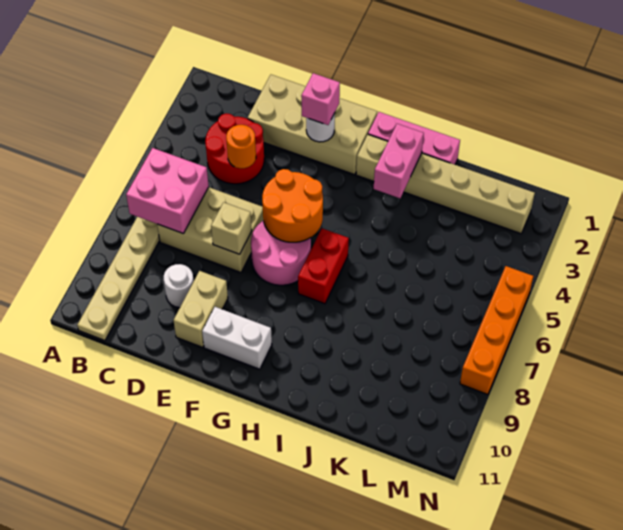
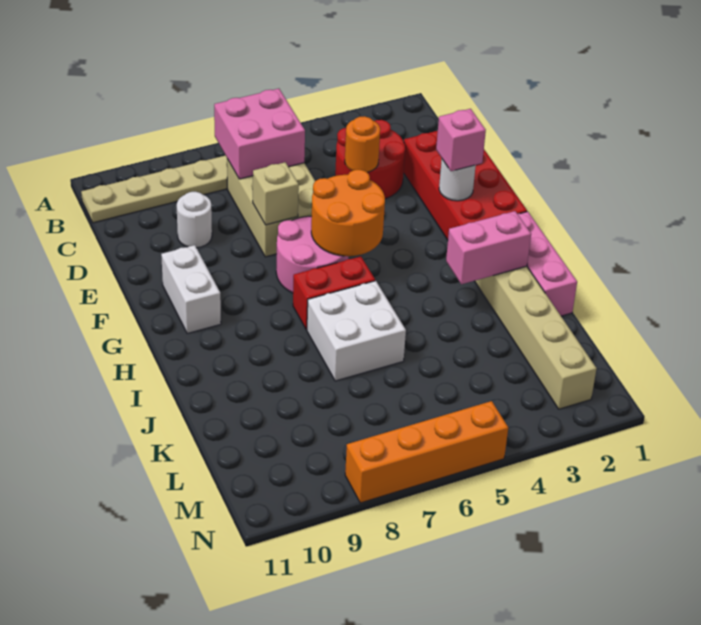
tan 2x4 brick [248,75,377,175] -> red 2x4 brick [404,131,527,240]
tan 1x2 brick [173,271,228,347] -> none
none -> white 2x2 brick [307,281,406,381]

